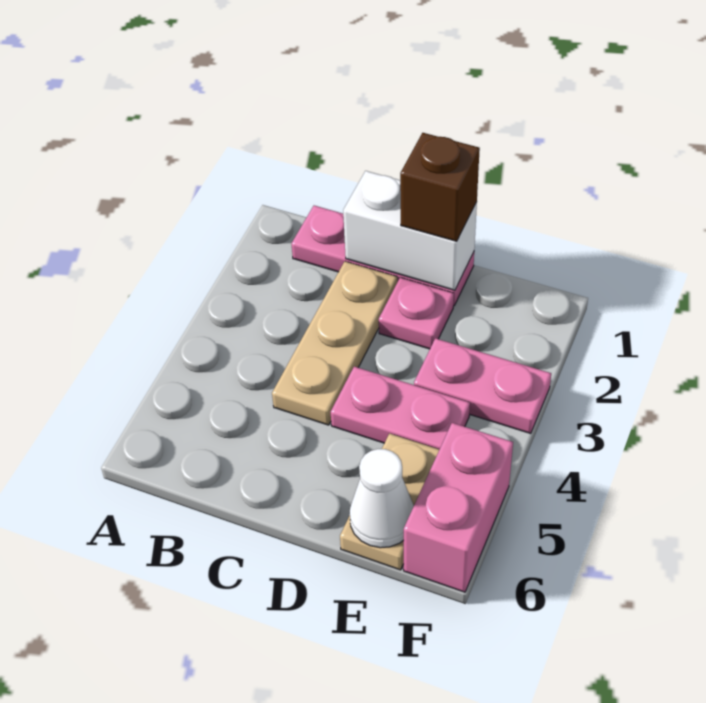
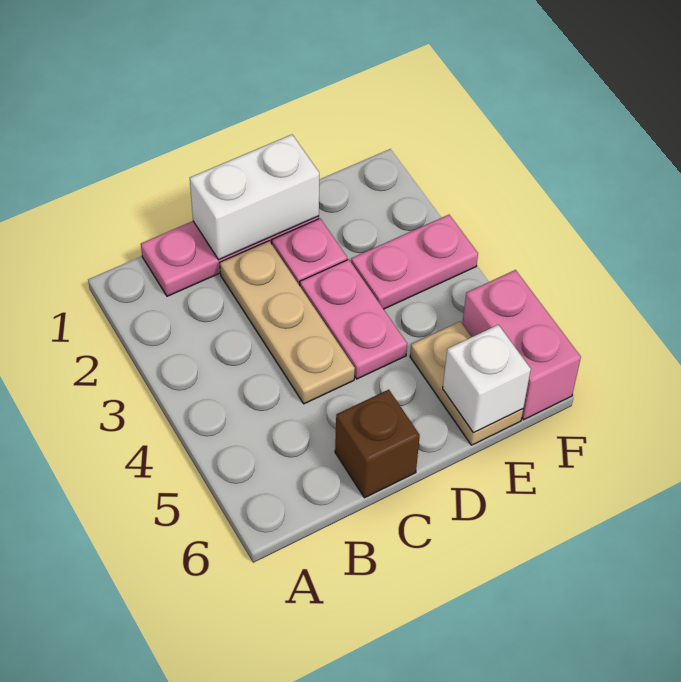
brown 1x1 brick [400,133,480,241] -> brown 1x1 brick moved to [335,390,420,498]
pink 1x2 plate [331,367,470,449] -> pink 1x2 plate turned to [300,260,407,379]
white 1x1 cone [350,449,414,548] -> white 1x1 brick [443,325,531,433]

